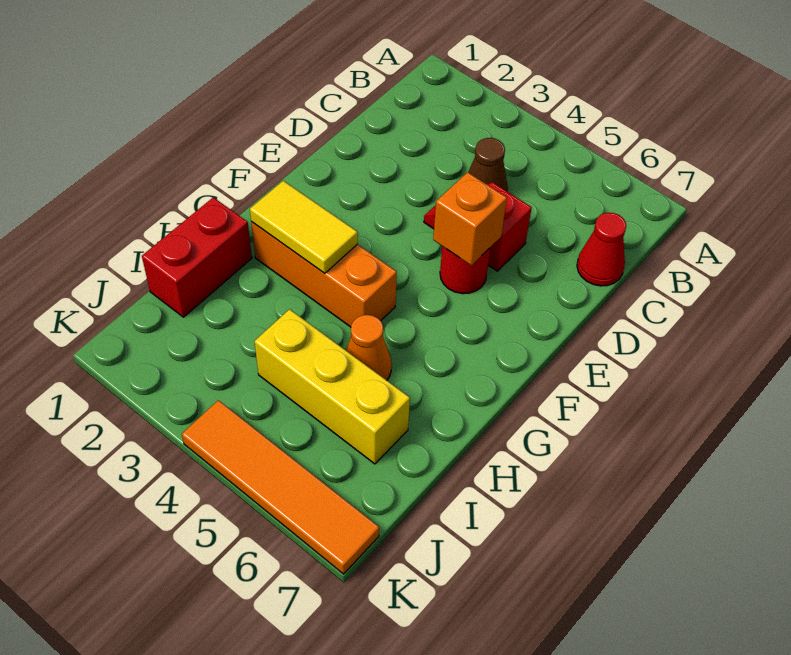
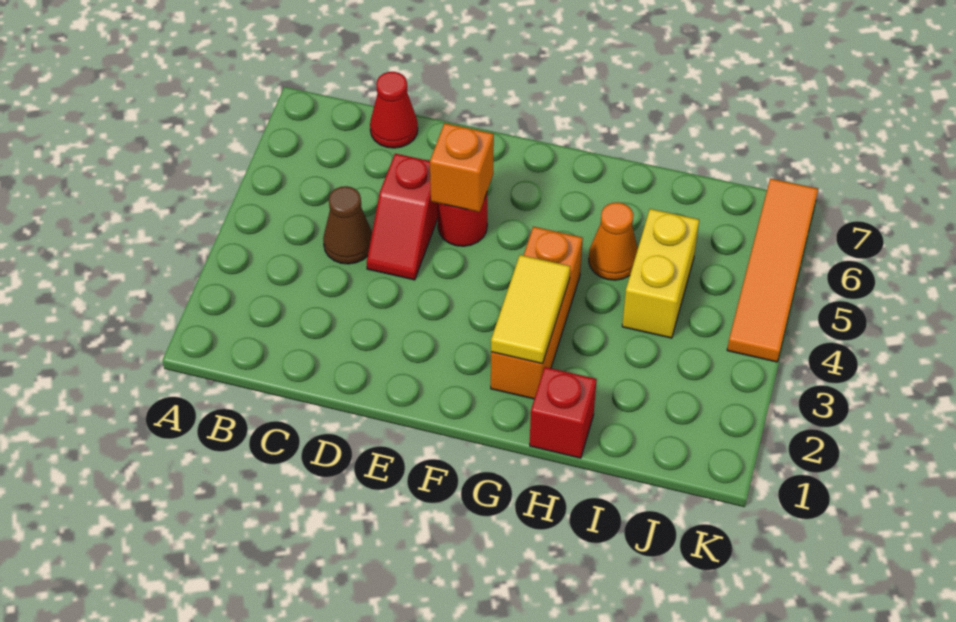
red 1x2 brick [142,197,252,317] -> red 1x1 brick [530,367,597,458]
yellow 1x3 brick [254,309,410,464] -> yellow 1x2 brick [622,209,699,338]

